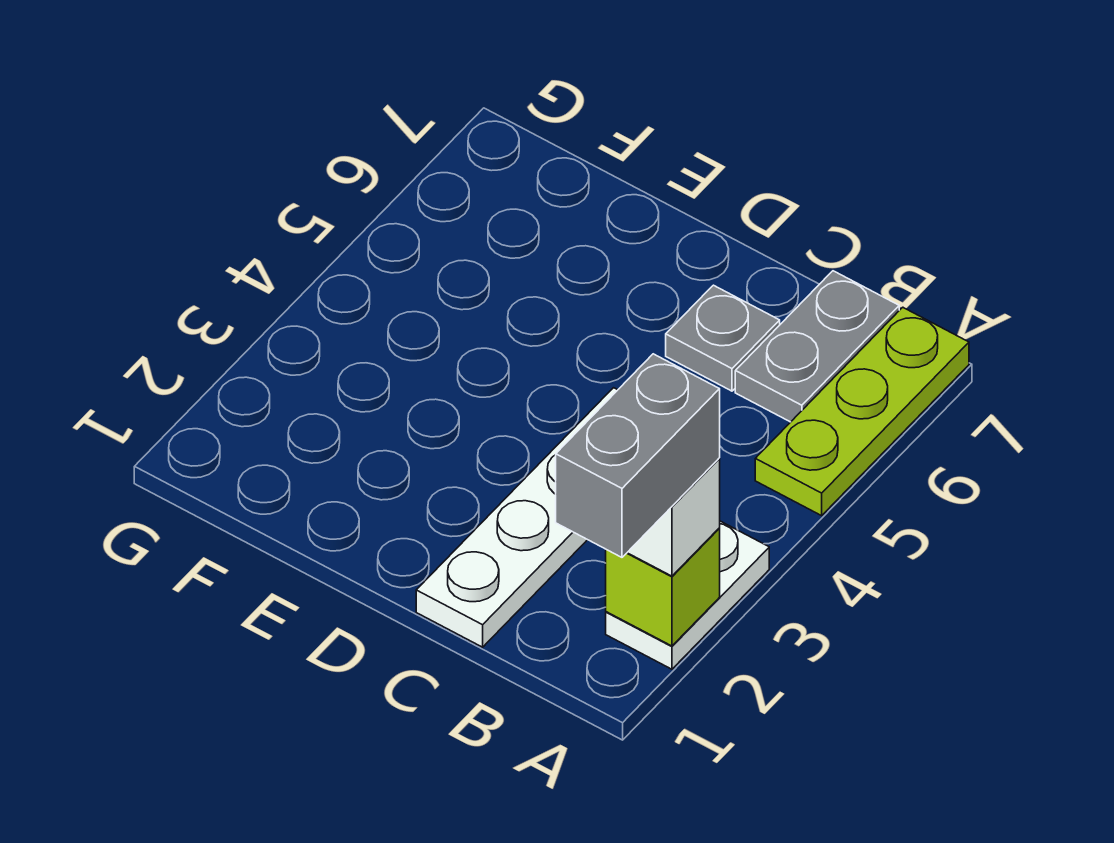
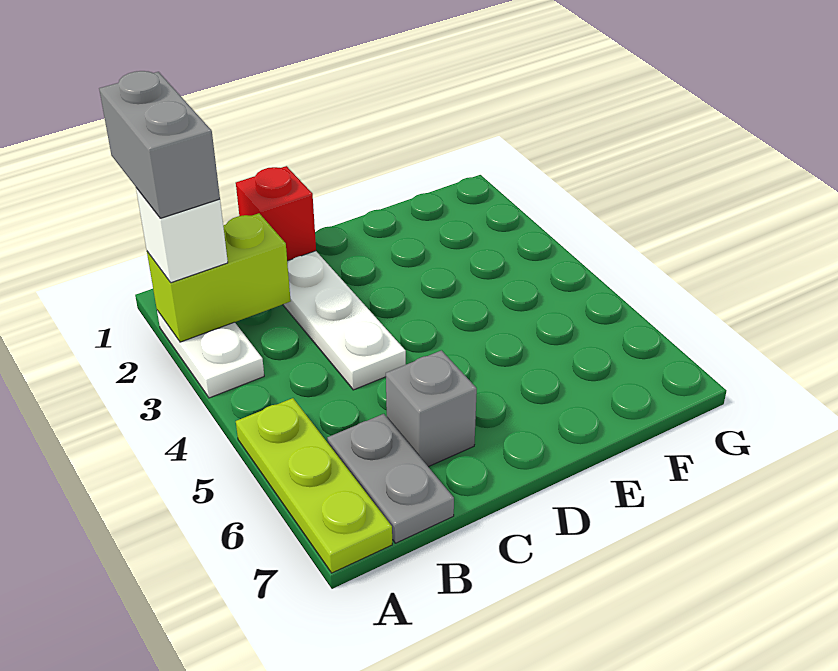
lime 1x1 brick [606,529,720,646] -> lime 1x2 brick [147,213,291,342]
none -> red 1x1 brick [236,166,316,261]
grey 1x1 plate [666,285,780,391] -> grey 1x1 brick [386,350,477,467]

